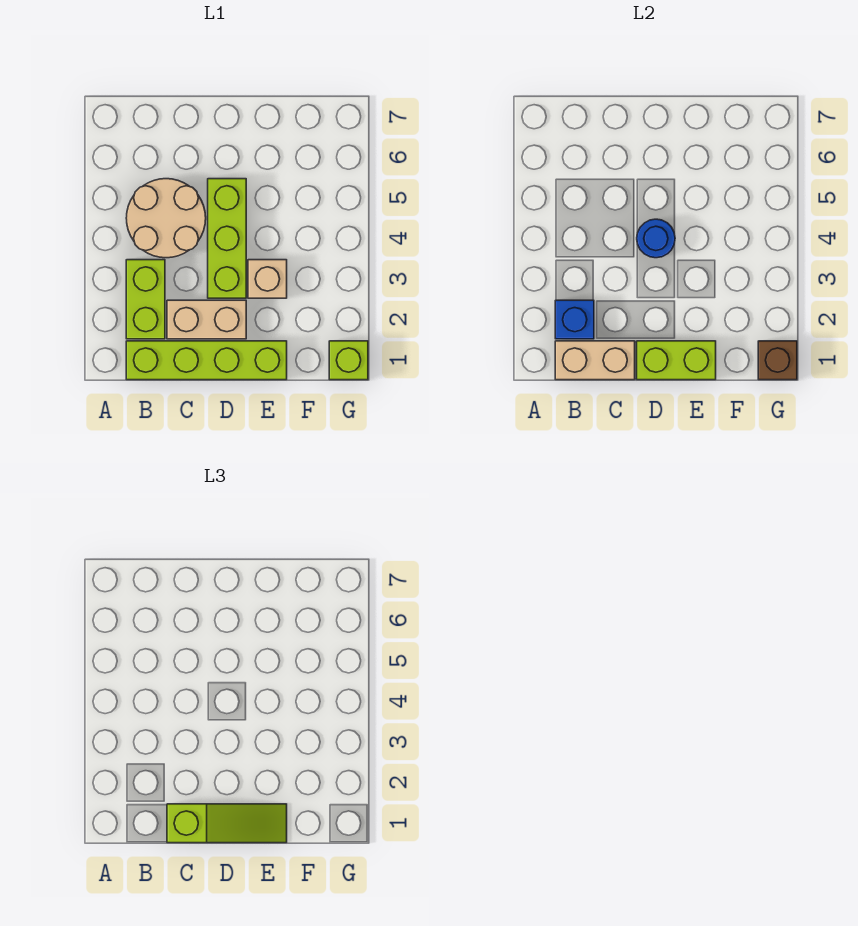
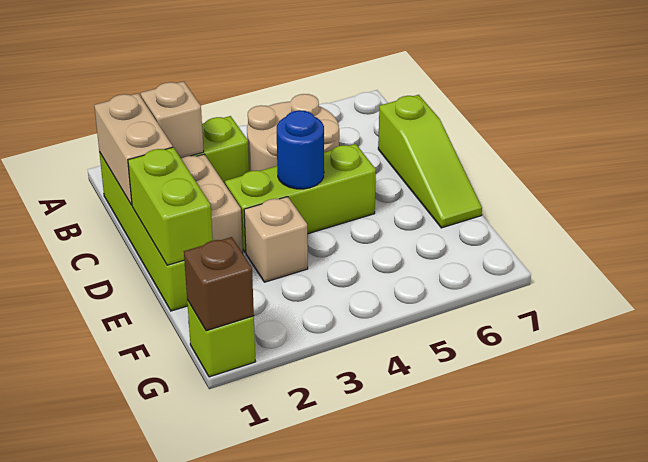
blue 1x1 brick [555,300,594,339] -> tan 1x1 brick [141,81,204,158]
lime 1x3 slope [167,804,287,843] -> lime 1x3 slope moved to [378,95,482,228]

